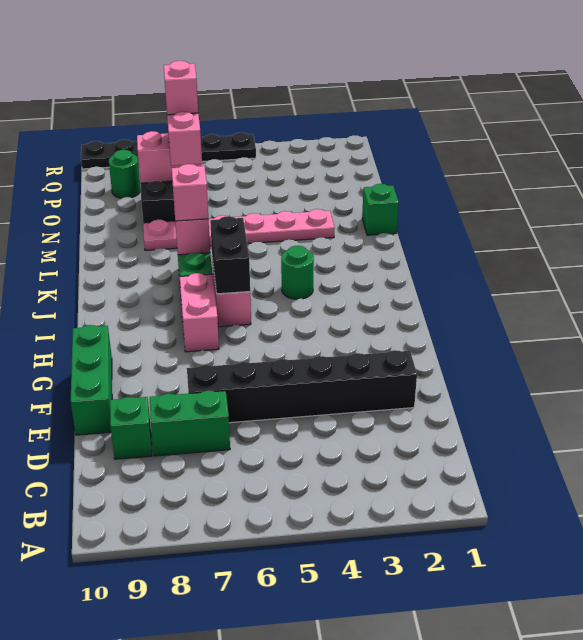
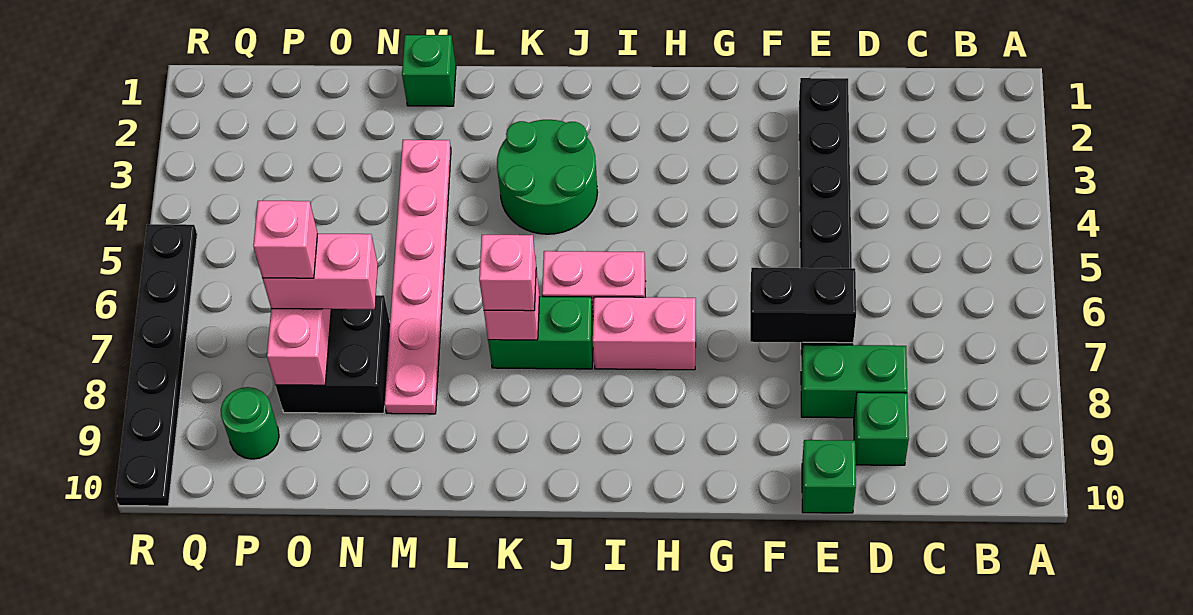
green 1x2 brick [150,391,230,456] -> green 1x2 brick turned to [801,345,907,418]
green 1x3 brick [71,325,112,435] -> green 1x1 brick [802,440,856,513]
black 1x2 brick [210,216,250,294] -> black 1x2 brick moved to [750,268,856,343]
green 1x1 round brick [281,246,314,299] -> green 2x2 round brick [497,120,598,234]

